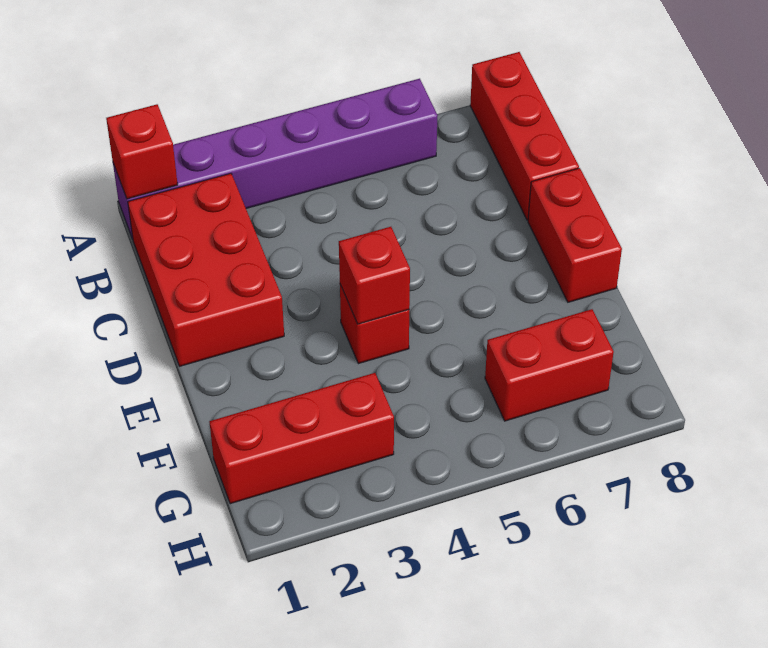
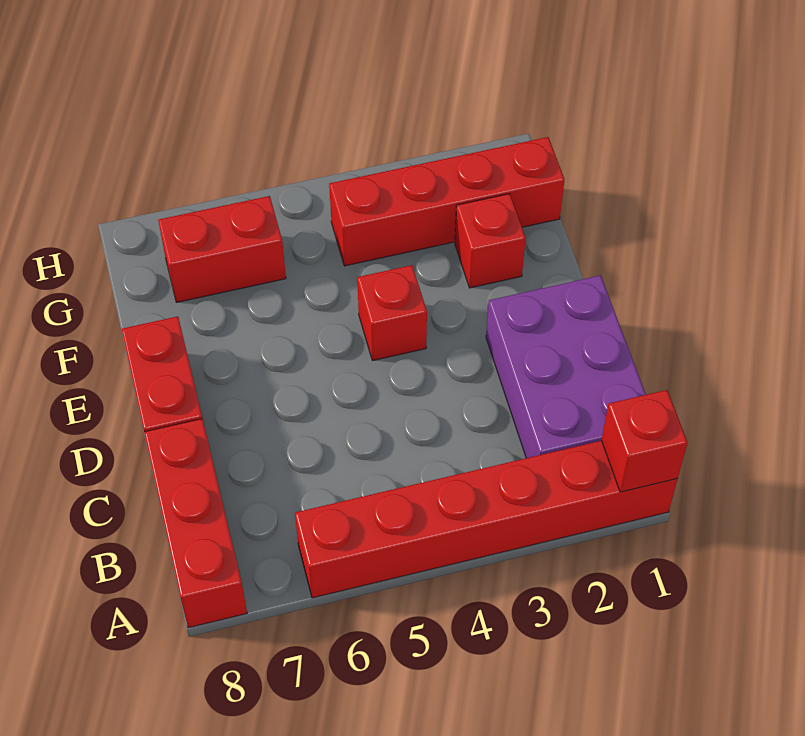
purple 1x6 brick [113,79,438,239] -> red 1x6 brick [295,441,677,598]
red 2x3 brick [128,173,284,366] -> purple 2x3 brick [486,275,646,458]
red 1x1 brick [339,227,410,324] -> red 1x1 brick moved to [455,194,526,288]
red 1x3 brick [209,373,394,504] -> red 1x4 brick [329,137,564,266]

